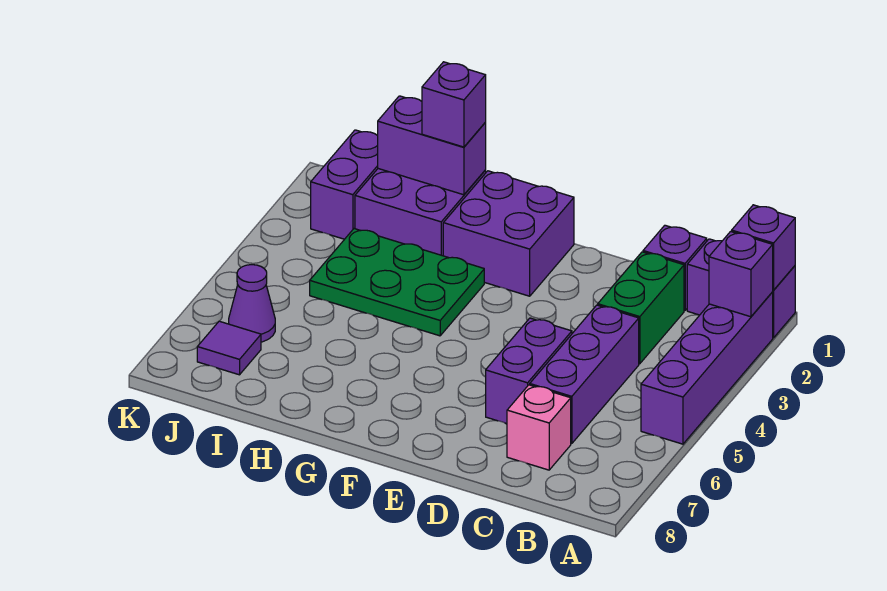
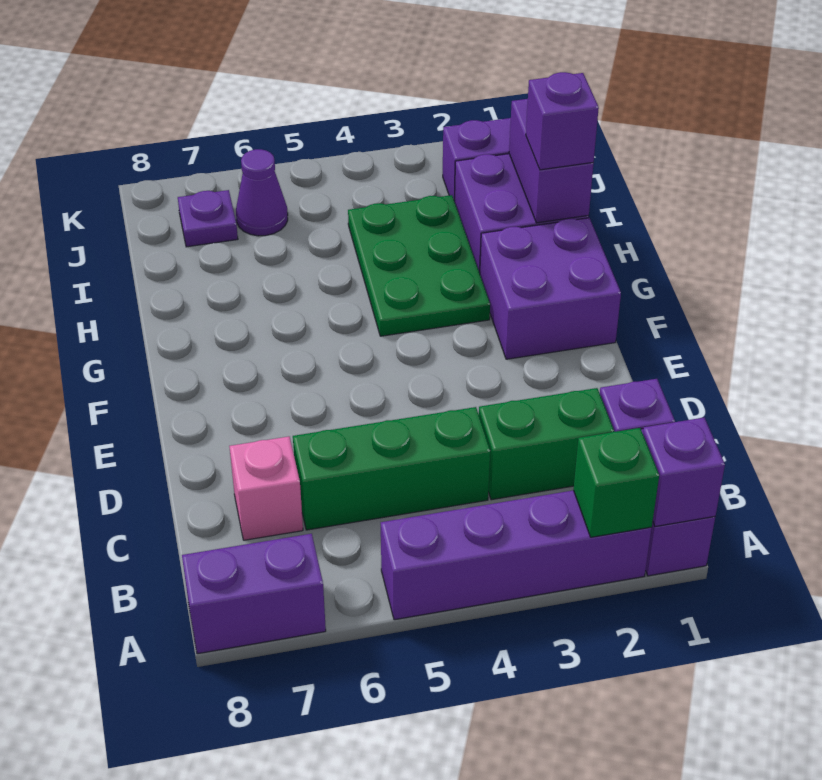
purple 1x1 brick [709,231,773,317] -> green 1x1 brick [573,428,659,537]
purple 1x3 brick [530,305,639,444] -> green 1x3 brick [293,407,490,530]
purple 1x2 brick [486,318,572,424] -> purple 1x2 brick moved to [182,534,326,654]
purple 1x1 tile [197,321,261,375] -> purple 1x1 plate [178,190,238,247]

